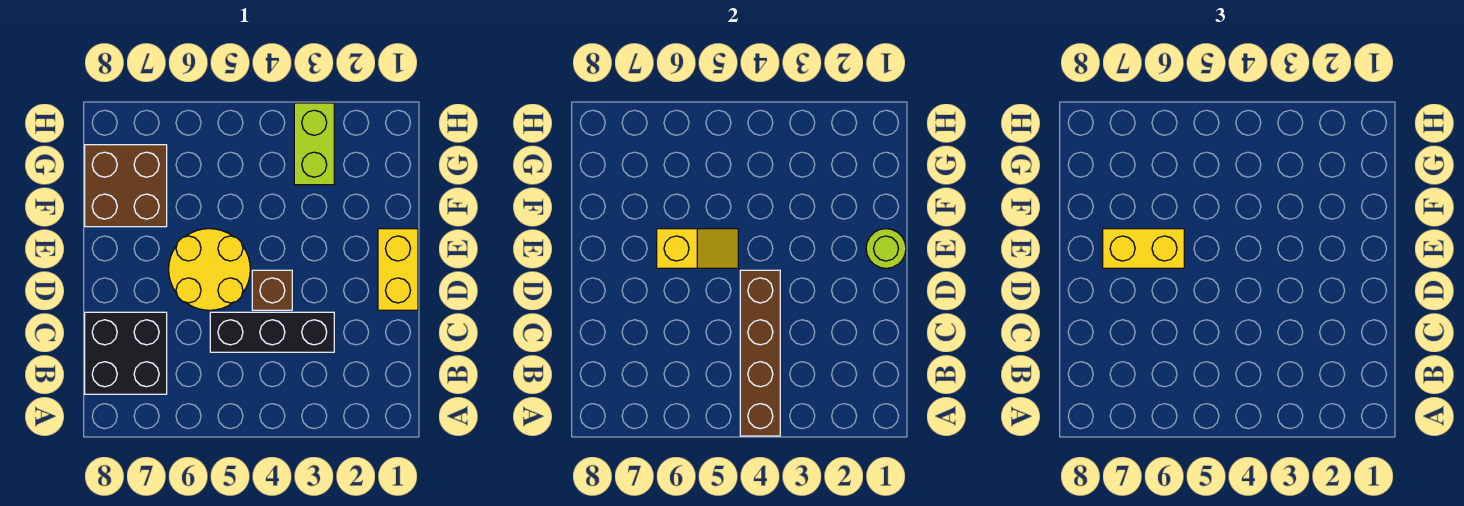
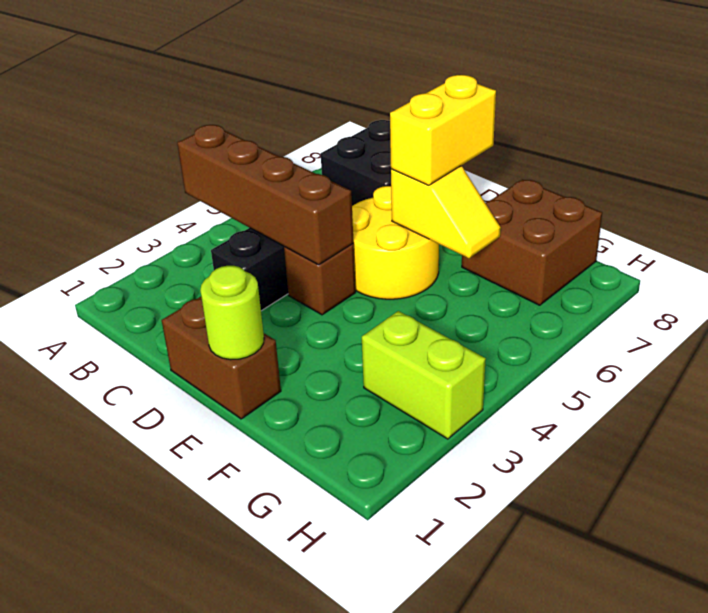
yellow 1x2 brick [378,229,418,310] -> brown 1x2 brick [162,297,281,419]
yellow 1x2 slope [657,229,738,268] -> yellow 1x2 slope turned to [391,166,501,258]

